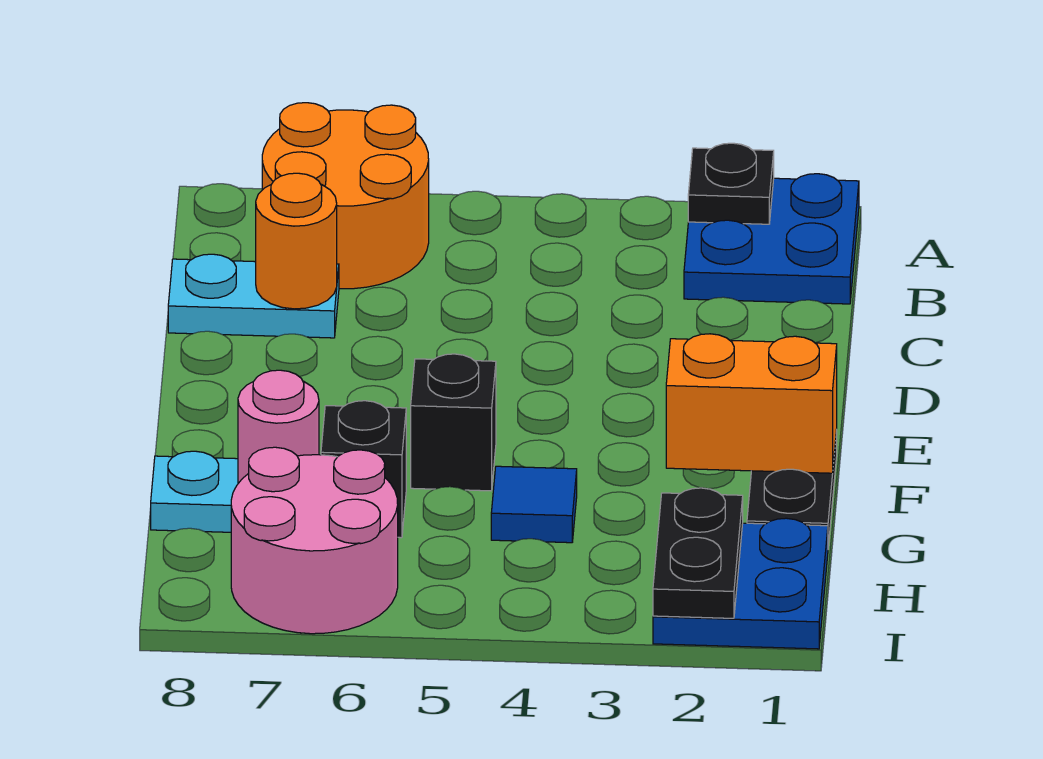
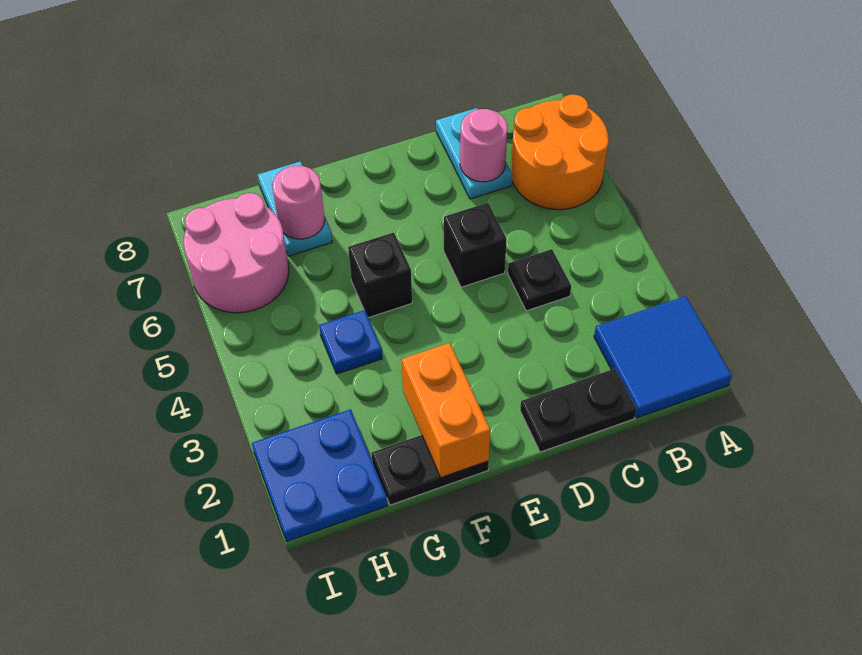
blue 2x2 plate [684,174,859,304] -> blue 2x2 tile [594,296,732,418]
black 1x1 plate [688,143,774,224] -> black 1x1 plate moved to [508,249,571,311]
orange 1x1 round brick [256,173,337,309] -> pink 1x1 round brick [460,109,507,182]
blue 1x1 tile [491,466,577,543] -> blue 1x1 plate [319,310,382,374]
black 1x1 brick [321,401,406,538] -> black 1x1 brick moved to [444,203,507,287]
black 1x2 plate [653,488,743,618] -> black 1x2 plate moved to [520,369,637,452]

